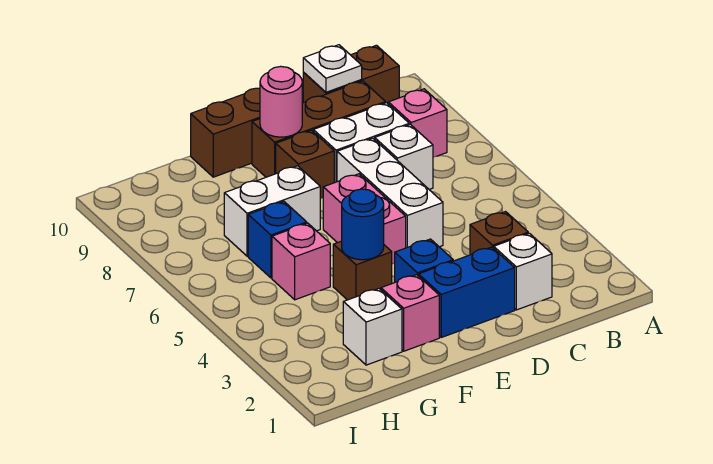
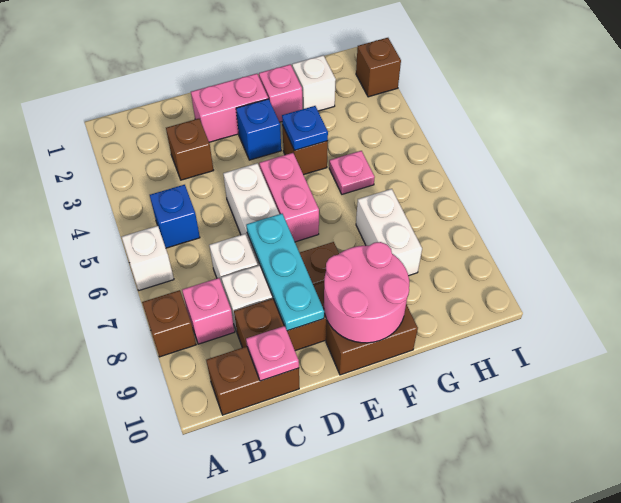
none -> brown 1x1 brick [142,290,196,357]
white 1x1 brick [494,233,552,310] -> white 1x1 brick moved to [122,226,174,290]
white 1x1 plate [303,45,362,92] -> pink 1x1 plate [246,326,299,381]
blue 1x2 brick [419,247,515,337] -> pink 1x2 brick [191,74,268,142]
none -> cyan 1x3 plate [246,214,324,331]
pink 1x1 round brick [260,66,302,137] -> pink 2x2 round brick [324,242,409,343]
blue 1x1 round brick [342,189,384,260] -> blue 1x1 plate [282,106,328,150]
white 1x2 brick [224,166,320,256] -> white 1x2 brick turned to [356,189,422,276]
pink 1x1 brick [272,223,330,300] -> pink 1x1 plate [329,151,375,194]
blue 1x1 brick [248,201,307,278] -> blue 1x1 brick moved to [150,185,200,248]
none -> brown 1x1 brick [356,38,401,97]

